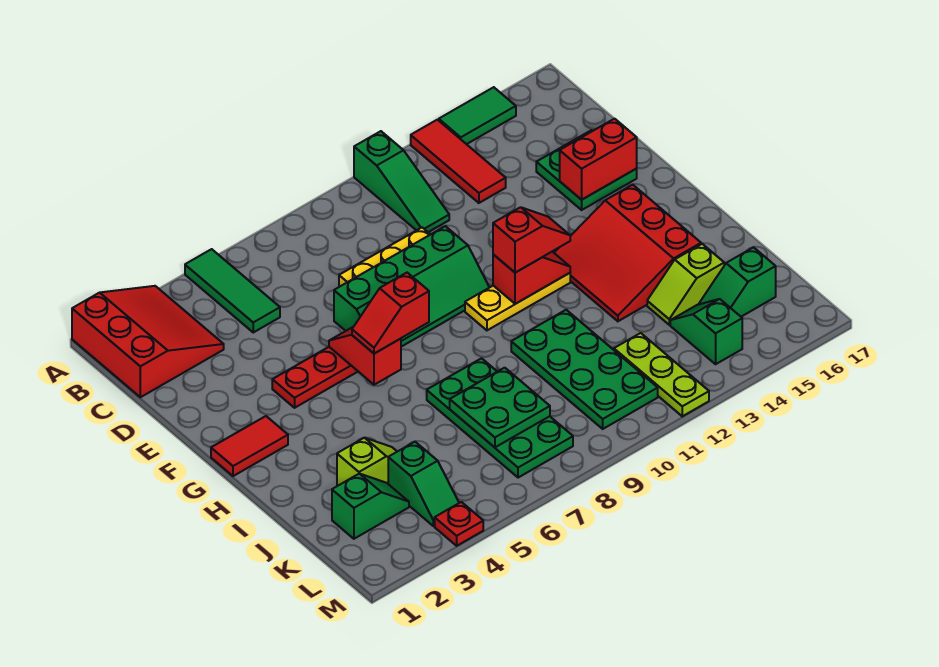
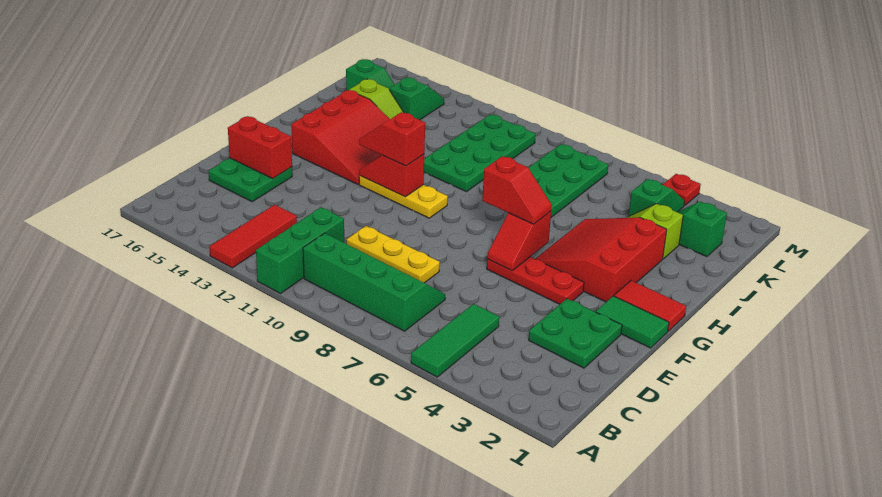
red 3x3 slope [72,286,224,397] -> red 3x3 slope moved to [535,217,667,302]
green 1x3 slope [354,131,449,232] -> green 1x3 brick [256,207,344,294]
green 1x2 tile [439,87,516,144] -> green 1x2 tile moved to [596,296,669,348]
green 2x4 slope [334,226,489,347] -> green 2x4 slope moved to [303,233,445,331]
green 2x2 plate [450,368,550,447] -> green 2x2 plate moved to [529,299,622,368]
lime 1x3 plate [614,333,709,416] -> none
green 1x2 slope [670,299,742,364] -> green 1x2 slope turned to [390,78,444,120]

